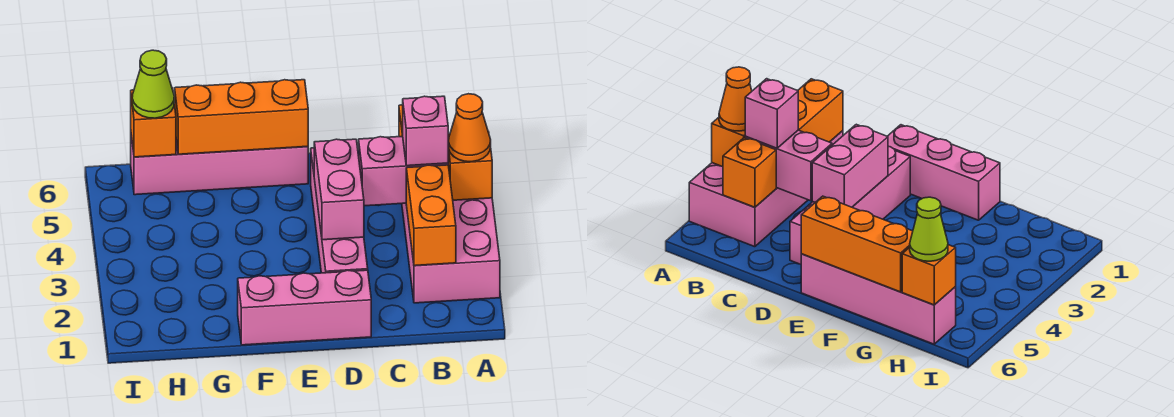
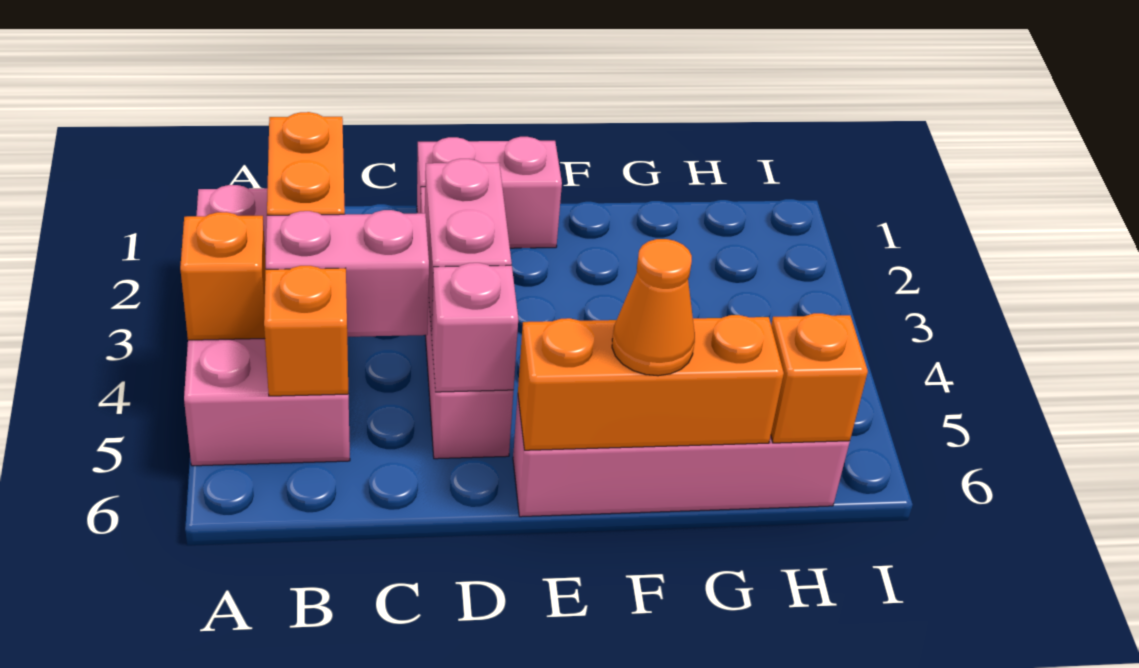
orange 1x1 cone [448,94,491,162] -> orange 1x1 cone moved to [612,239,695,376]
pink 1x1 brick [403,96,448,166] -> pink 1x1 brick moved to [431,263,518,392]
pink 1x3 brick [238,270,371,345] -> pink 1x2 brick [417,137,562,248]
lime 1x1 cone [132,50,174,118] -> none

